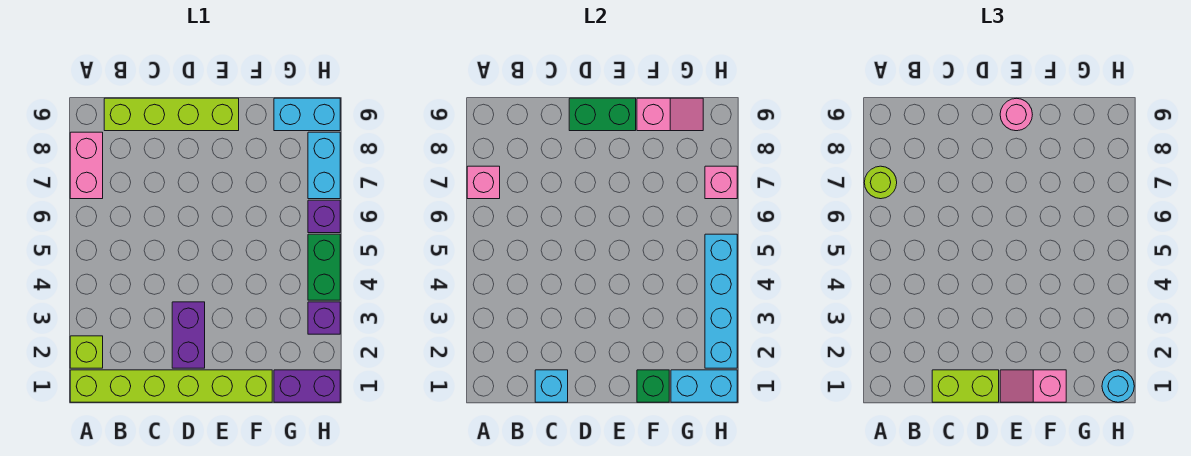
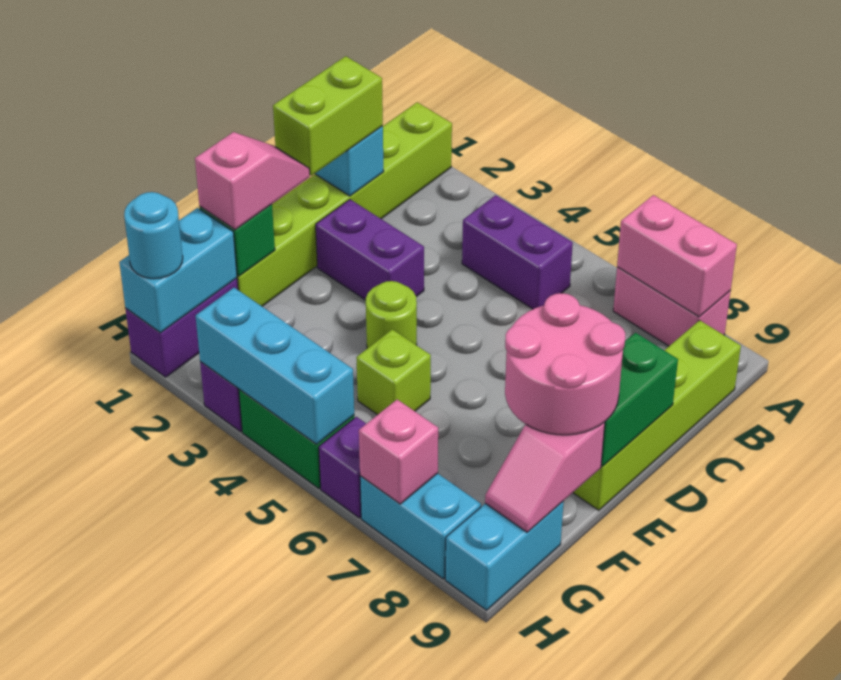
lime 1x1 brick [70,336,103,368] -> lime 1x1 brick moved to [356,329,431,415]
pink 1x1 brick [467,166,500,199] -> pink 1x2 brick [617,195,737,317]
lime 1x1 round brick [864,166,897,199] -> lime 1x1 round brick moved to [366,281,417,348]
none -> purple 1x2 brick [462,195,573,309]
pink 1x1 round brick [1000,98,1032,131] -> pink 2x2 round brick [505,293,625,435]
cyan 1x4 brick [705,234,737,368] -> cyan 1x3 brick [196,288,354,444]

